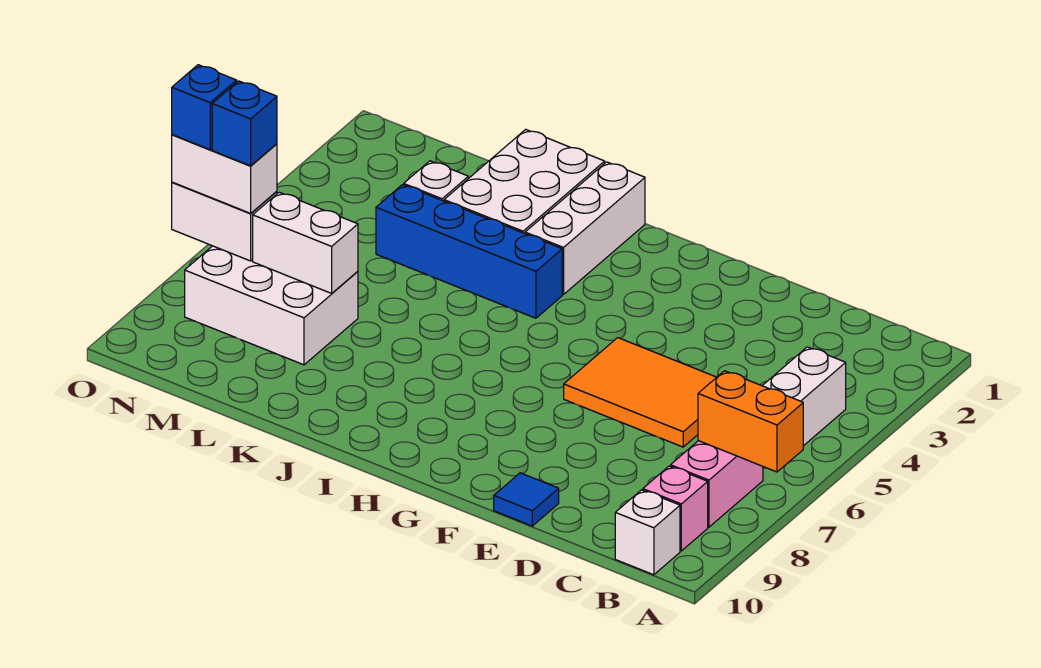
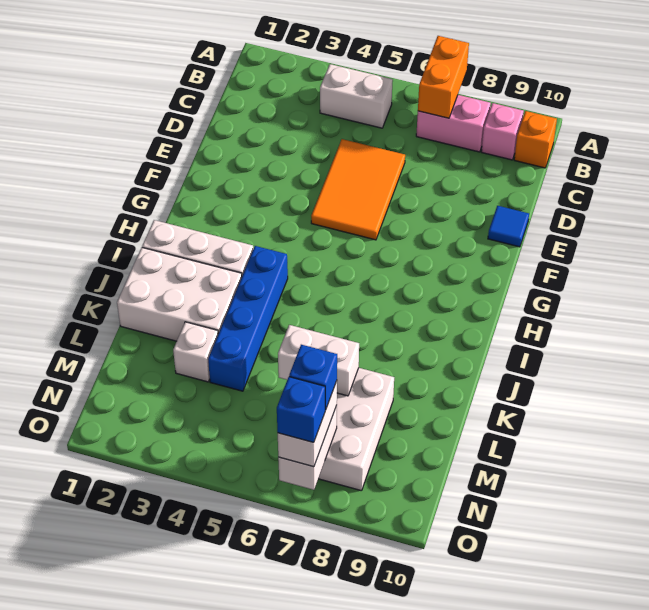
white 1x1 brick [615,490,680,575] -> orange 1x1 brick [514,111,557,168]
white 1x2 brick [253,192,358,293] -> white 1x2 brick turned to [278,325,359,396]

